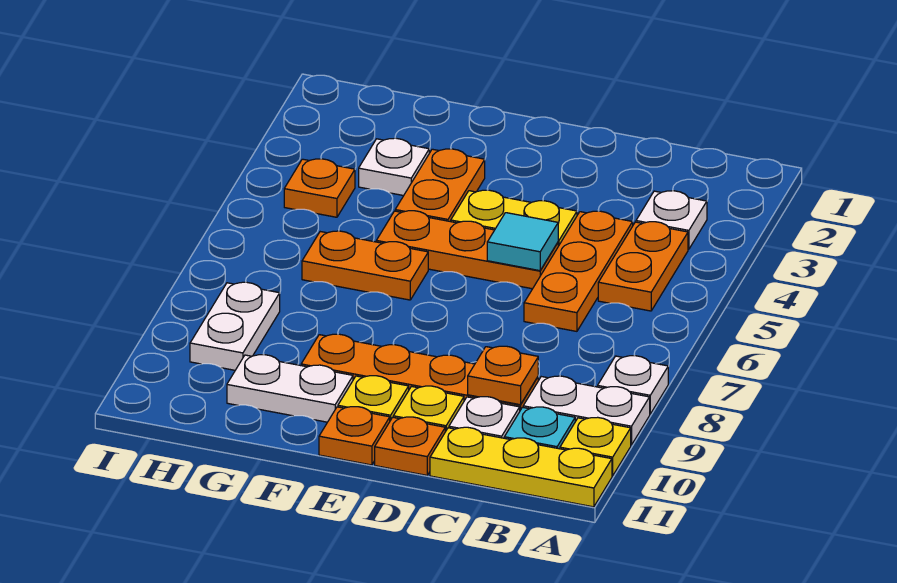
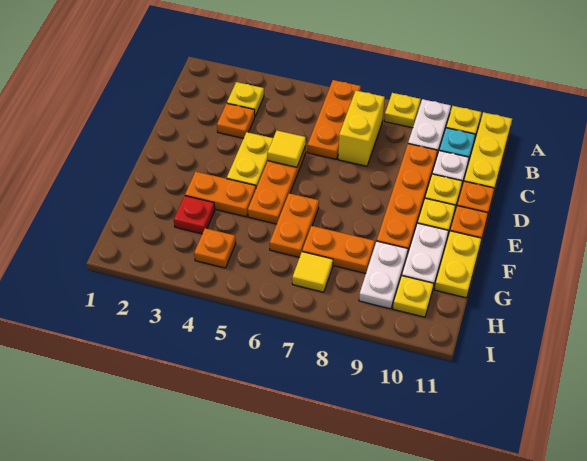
white 1x1 plate [598,355,668,414] -> yellow 1x1 plate [384,93,421,128]
white 1x1 plate [636,191,707,249] -> yellow 1x1 plate [227,82,264,116]
orange 1x2 plate [598,222,688,311] -> orange 1x2 plate moved to [302,226,375,273]
none -> yellow 1x2 brick [338,91,385,166]
orange 1x3 plate [524,211,633,331] -> orange 1x3 plate turned to [307,80,361,159]
orange 1x1 plate [468,346,538,405] -> orange 1x1 plate moved to [217,103,255,138]
cyan 1x1 tile [487,213,558,271] -> yellow 1x1 tile [267,131,306,167]
none -> yellow 1x2 plate [435,231,482,298]
white 1x1 plate [359,138,429,196] -> red 1x1 plate [174,196,215,234]
none -> yellow 1x1 tile [292,252,333,292]
white 1x2 plate [190,282,280,370] -> white 1x2 plate turned to [359,241,408,309]
none -> yellow 1x1 plate [393,276,434,317]

